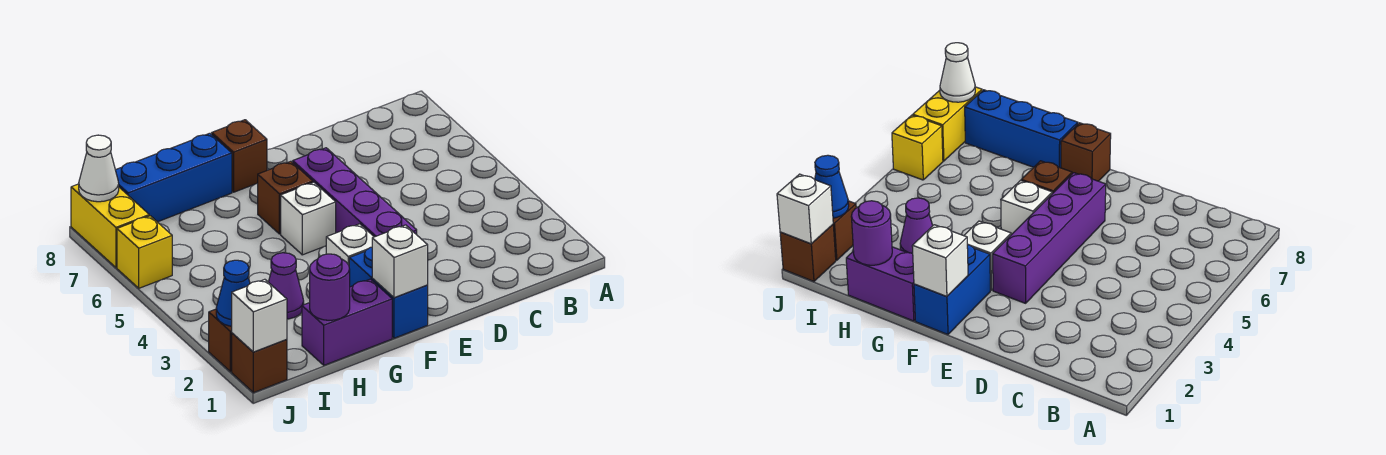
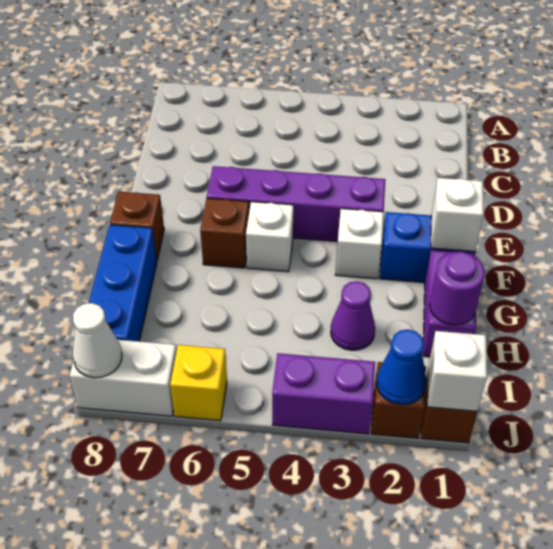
none -> purple 1x2 brick [272,353,375,434]
yellow 1x2 brick [71,184,149,267] -> white 1x2 brick [69,340,176,416]

